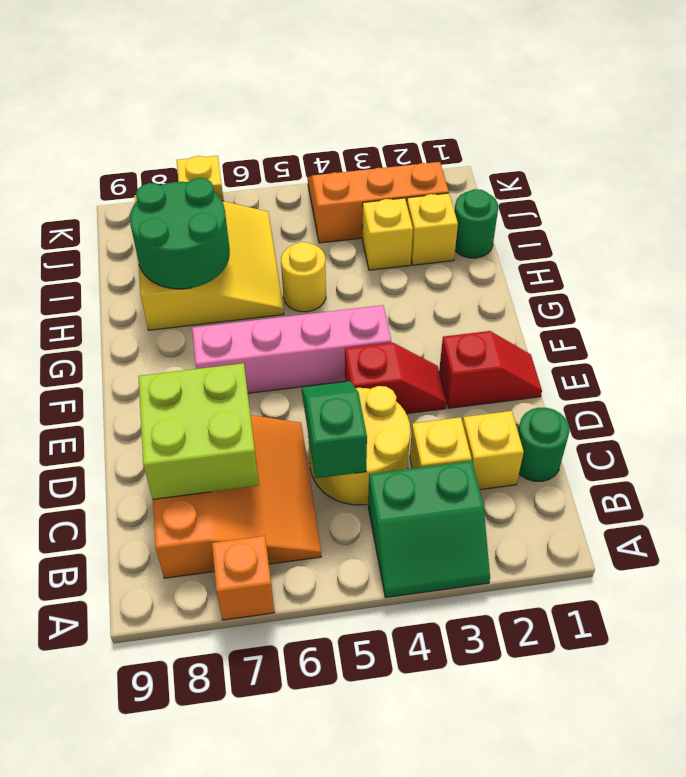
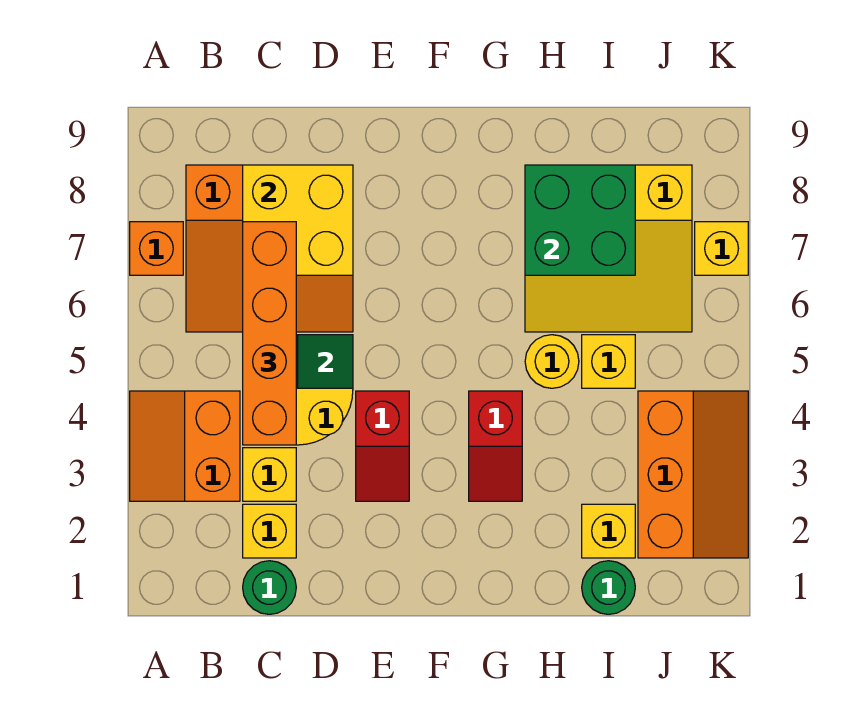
green 2x2 slope [368,461,490,597] -> orange 2x2 slope [130,391,240,501]
none -> orange 1x4 brick [243,222,296,445]
lime 2x2 brick [138,363,259,499] -> yellow 2x2 brick [243,165,353,275]
red 1x2 slope [439,331,542,408] -> red 1x2 slope moved to [469,391,522,501]
pink 1x4 brick [192,305,391,393] -> none
green 2x2 round brick [130,178,230,289] -> green 2x2 brick [525,165,635,275]
yellow 1x1 brick [362,198,413,270] -> yellow 1x1 brick moved to [582,335,635,388]

